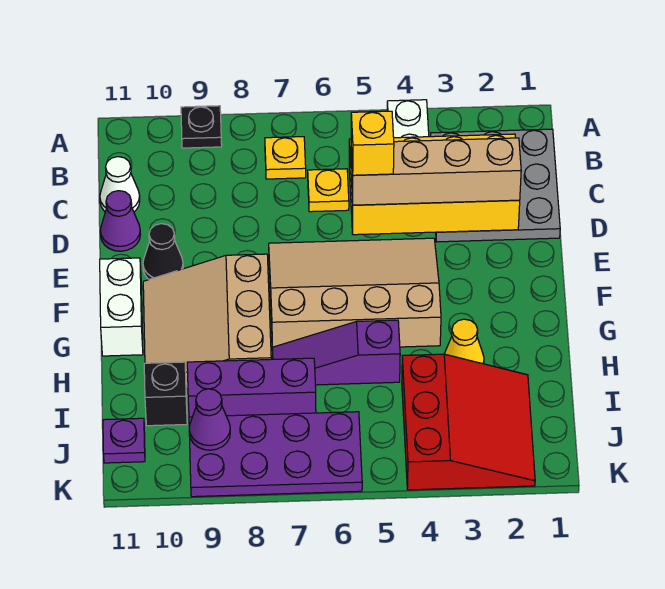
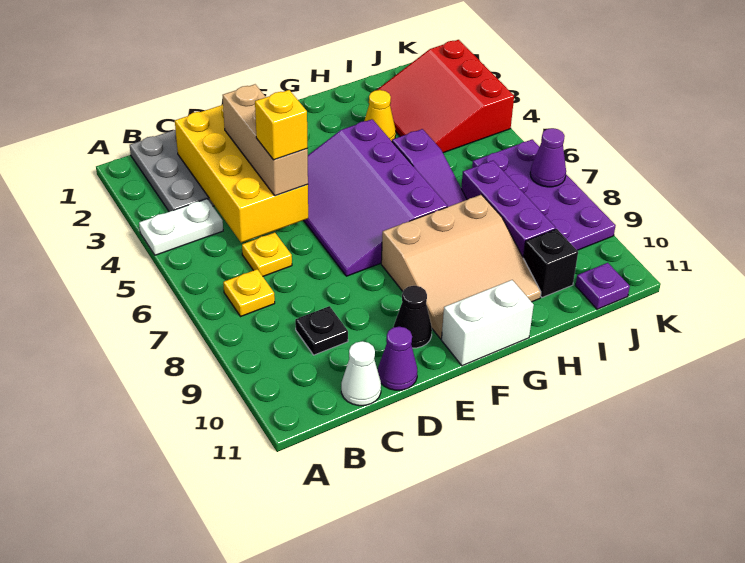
black 1x1 plate [181,106,222,148] -> black 1x1 plate moved to [295,306,348,355]
tan 1x4 brick [351,138,521,205] -> tan 1x3 brick [223,84,308,196]
tan 3x4 slope [269,238,441,347] -> purple 3x4 slope [304,119,448,276]
red 3x3 slope [402,354,535,490] -> red 3x3 slope turned to [377,40,514,153]
purple 1x1 cone [189,389,230,450] -> purple 1x1 cone moved to [530,128,566,187]

